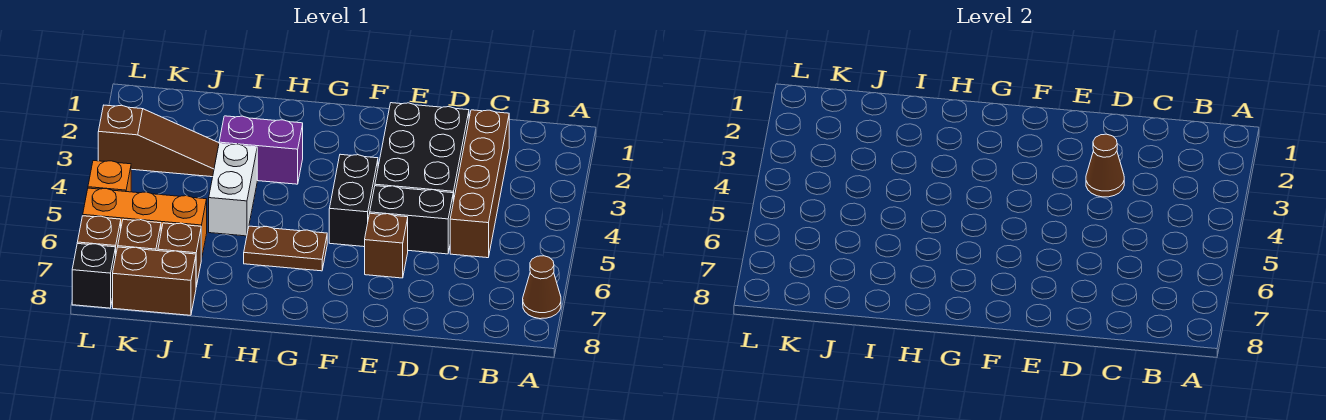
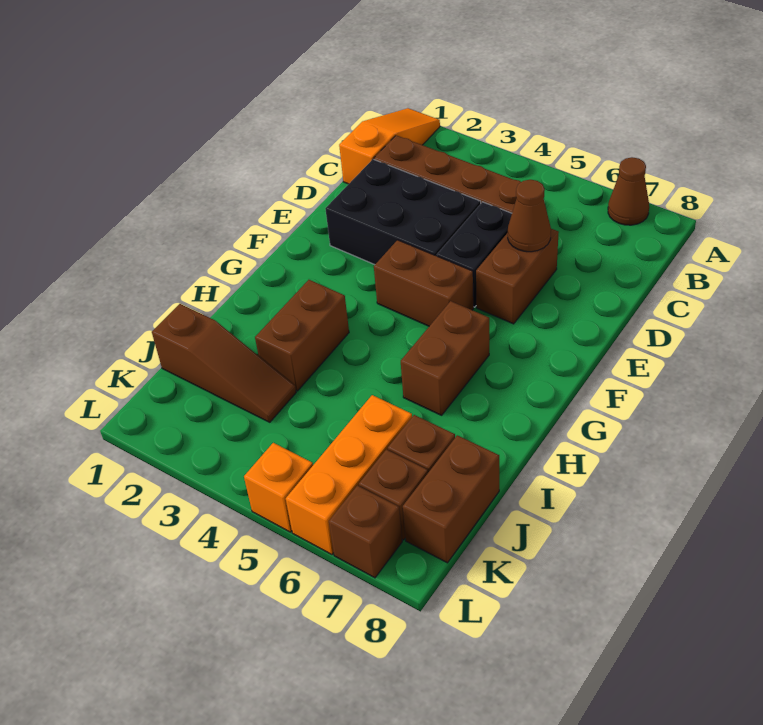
none -> orange 1x3 slope [339,108,440,184]
brown 1x1 cone [1086,134,1124,197] -> brown 1x1 cone moved to [508,180,551,252]
brown 1x1 brick [365,213,408,278] -> brown 1x2 brick [476,229,559,324]
black 1x2 brick [329,154,378,247] -> brown 1x2 brick [374,240,474,326]
brown 1x2 plate [244,226,327,271] -> brown 1x2 brick [401,301,489,415]
purple 1x2 brick [219,116,303,184] -> brown 1x2 brick [255,280,349,391]
white 1x2 brick [209,144,257,236] -> none
brown 1x3 slope [98,105,219,177] -> brown 1x3 slope turned to [152,304,296,422]
black 1x1 brick [72,244,116,308] -> none

